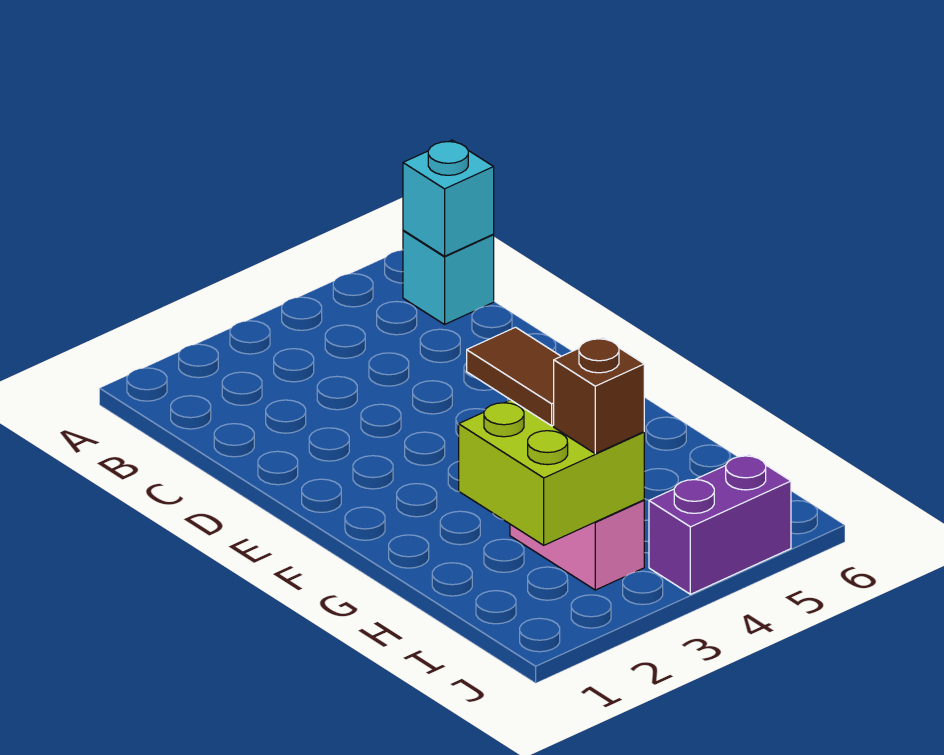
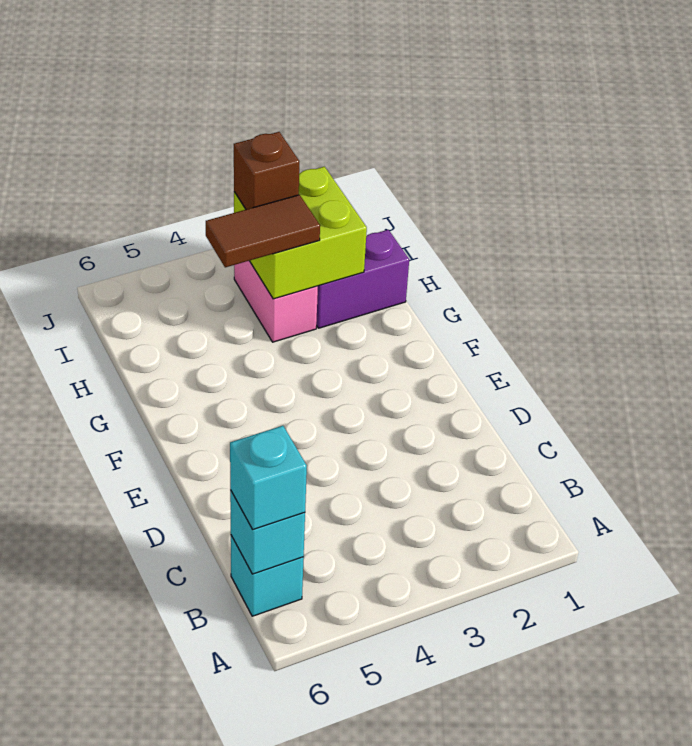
none -> cyan 1x1 brick [230,426,307,529]
brown 1x2 tile [467,327,561,426] -> brown 1x2 tile turned to [206,195,320,267]
purple 1x2 brick [649,455,791,594] -> purple 1x2 brick moved to [316,230,409,328]

